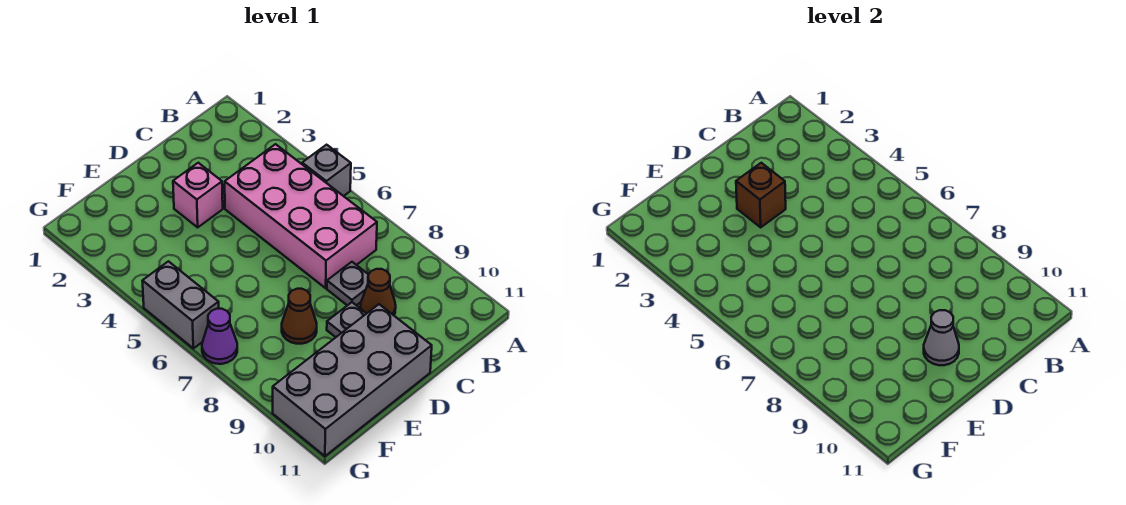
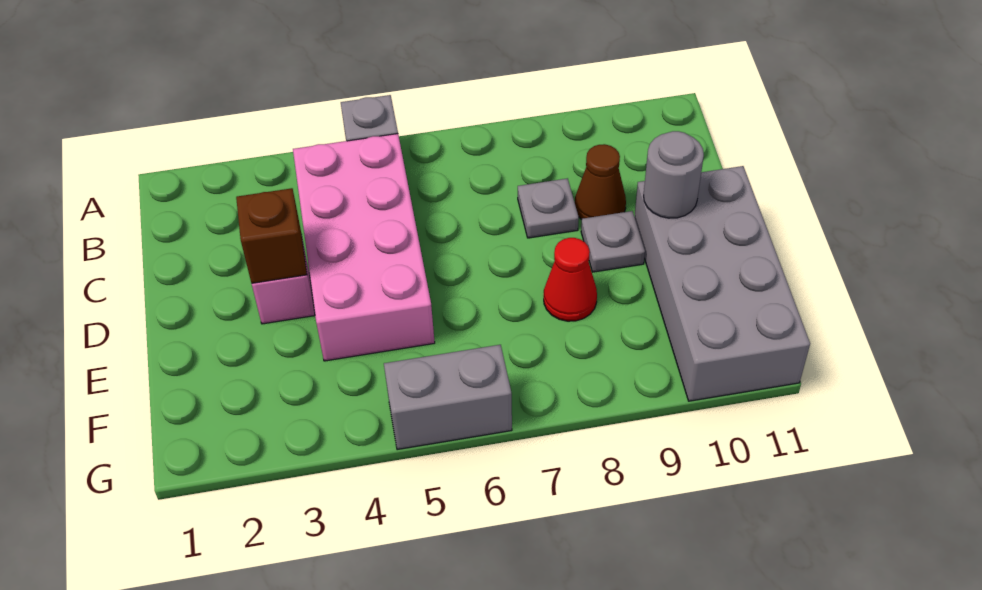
pink 2x4 brick [225,144,377,288] -> pink 2x4 brick turned to [293,134,435,361]
grey 1x1 cone [924,310,959,365] -> grey 1x1 round brick [644,131,704,218]
brown 1x1 cone [282,289,317,344] -> red 1x1 cone [544,238,597,321]
purple 1x1 cone [202,309,237,364] -> none

